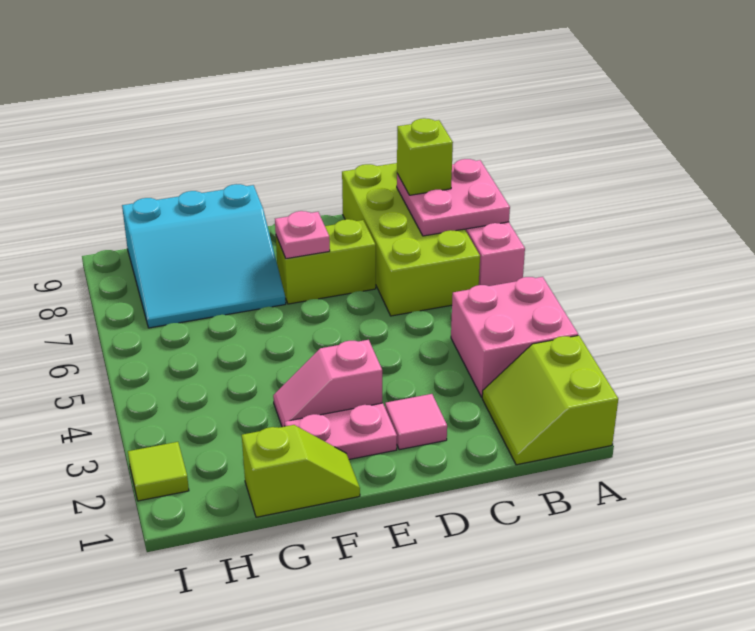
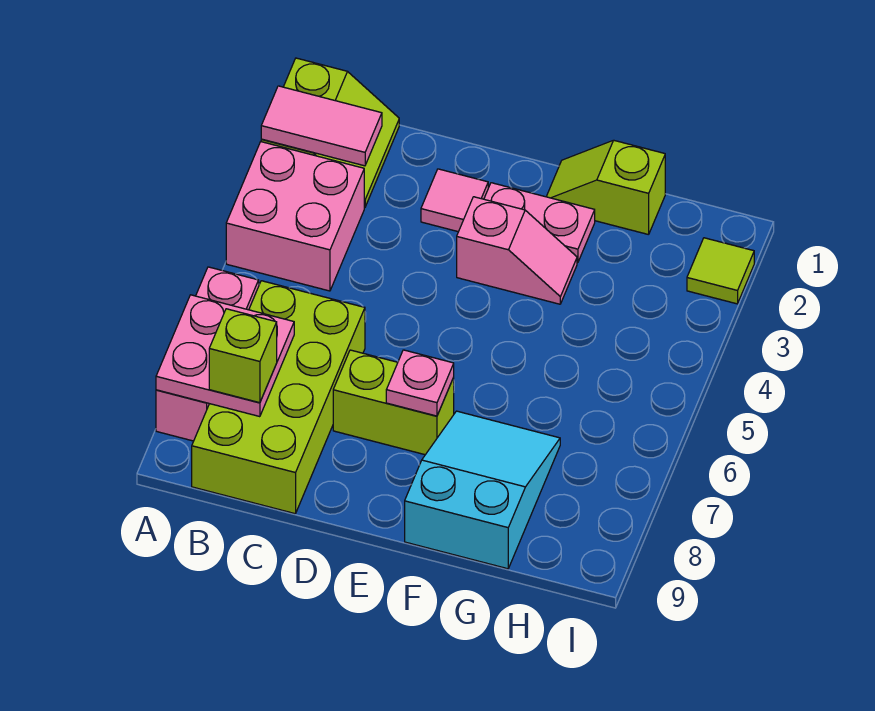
none -> pink 1x2 tile [261,86,382,166]
cyan 3x3 slope [122,184,286,328] -> cyan 2x3 slope [405,411,560,569]

